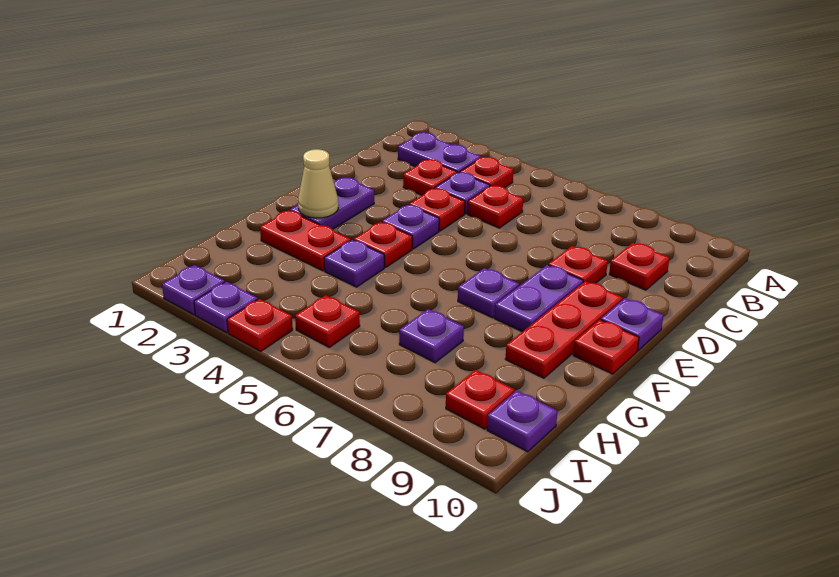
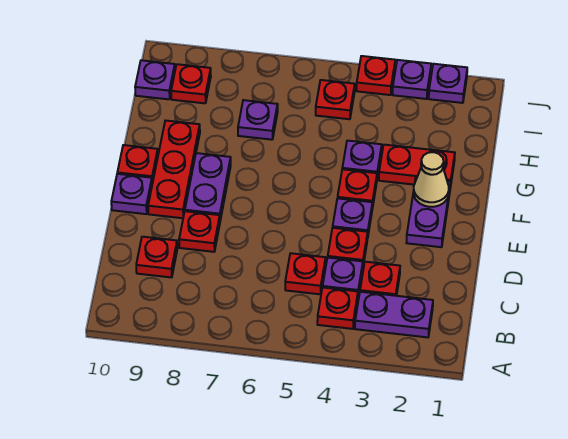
purple 1x1 plate [458,268,519,318] -> none

